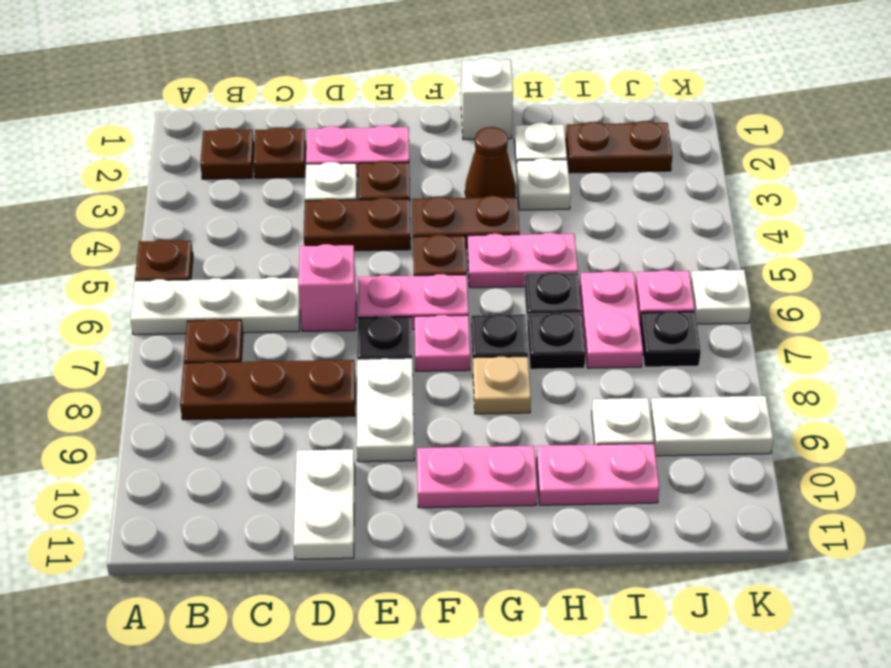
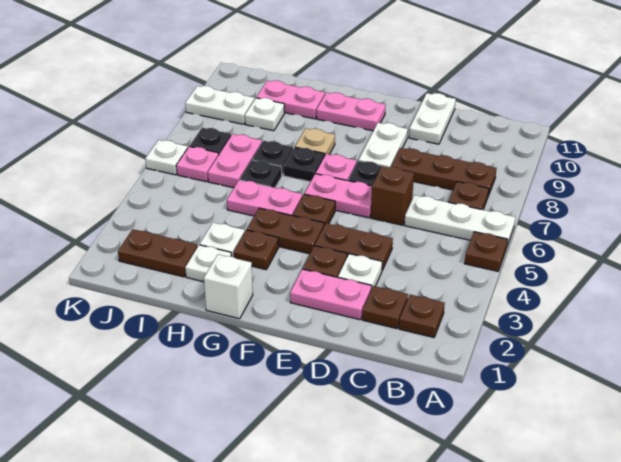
pink 1x1 brick [299,244,356,331] -> brown 1x1 brick [371,166,414,225]
brown 1x1 cone [465,127,516,198] -> brown 1x1 plate [234,230,279,270]

